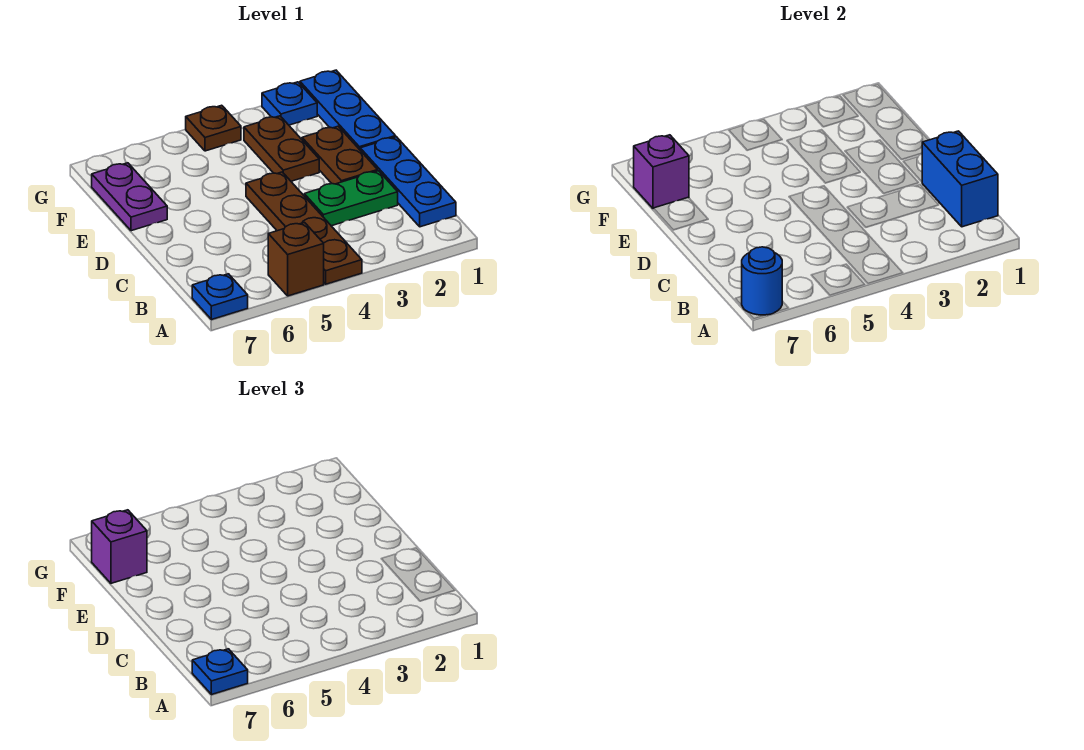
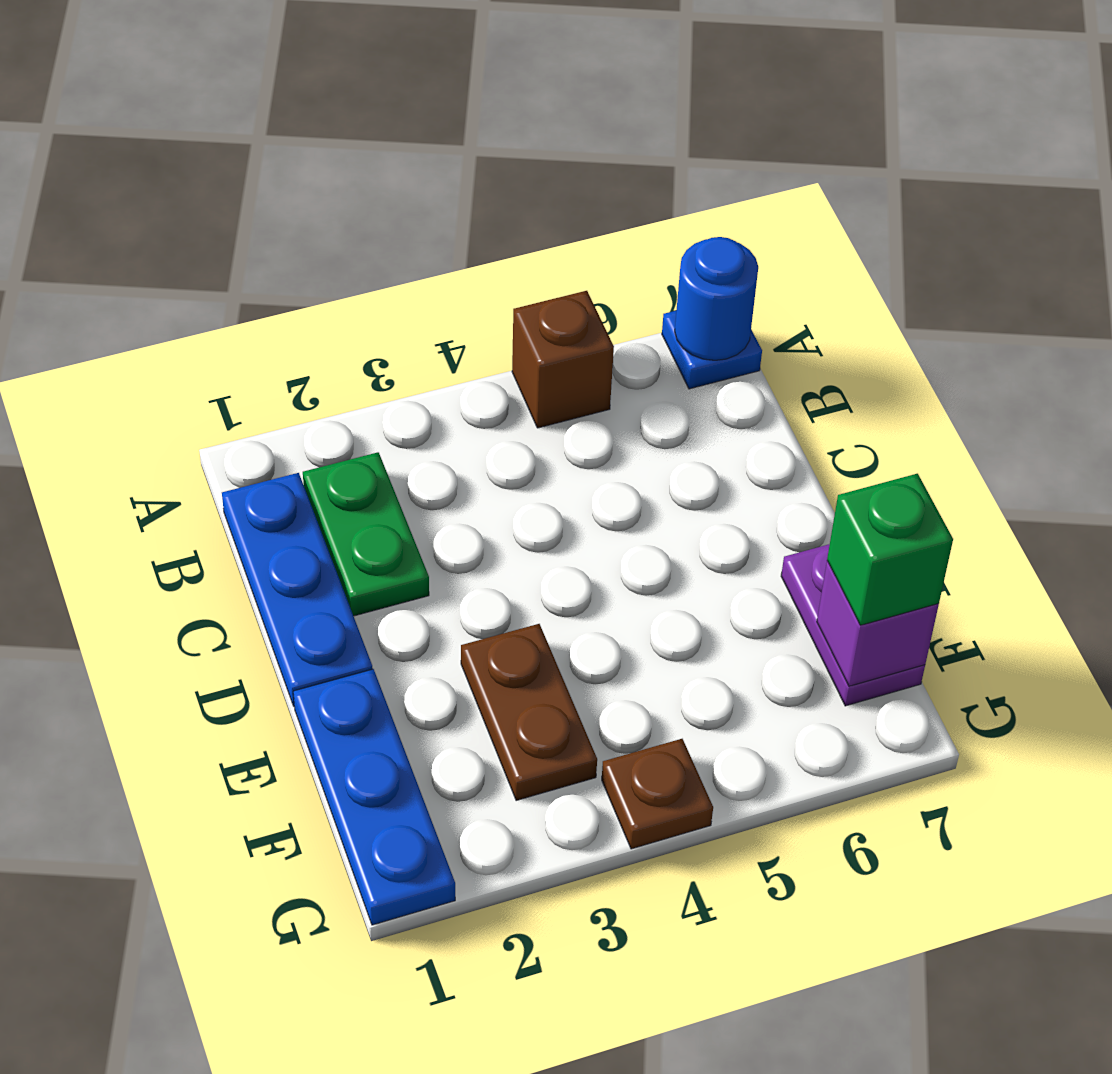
brown 1x4 plate [246,172,362,284] -> none
blue 1x1 plate [192,649,248,695] -> none
blue 1x2 brick [922,131,998,227] -> none
green 1x2 plate [304,171,398,226] -> green 1x2 plate turned to [303,452,429,616]
brown 1x2 plate [302,126,378,184] -> none
purple 1x1 brick [92,510,147,583] -> green 1x1 brick [827,474,953,625]
blue 1x1 plate [262,82,317,125] -> none

